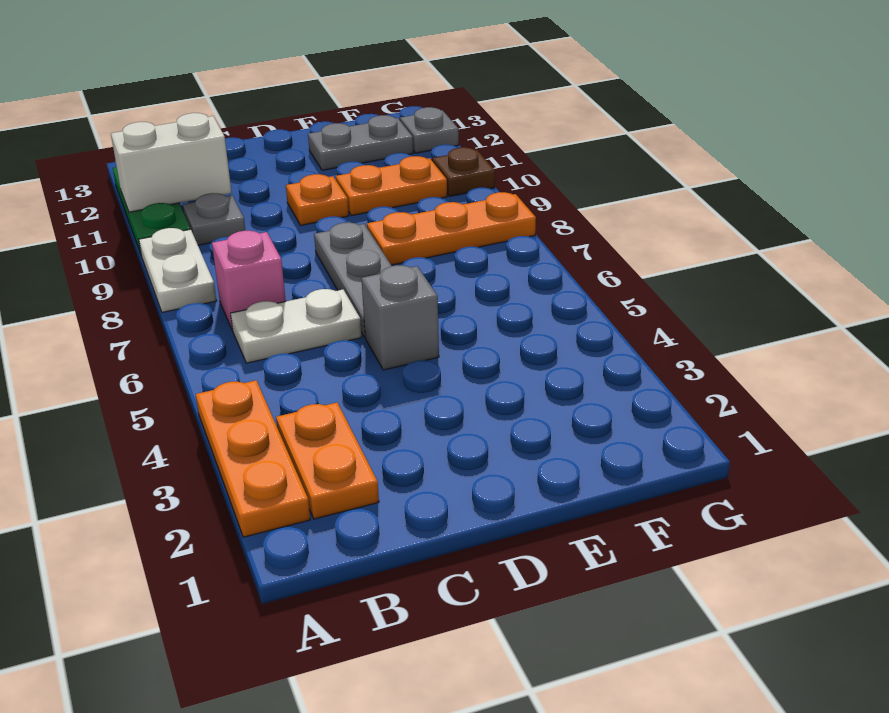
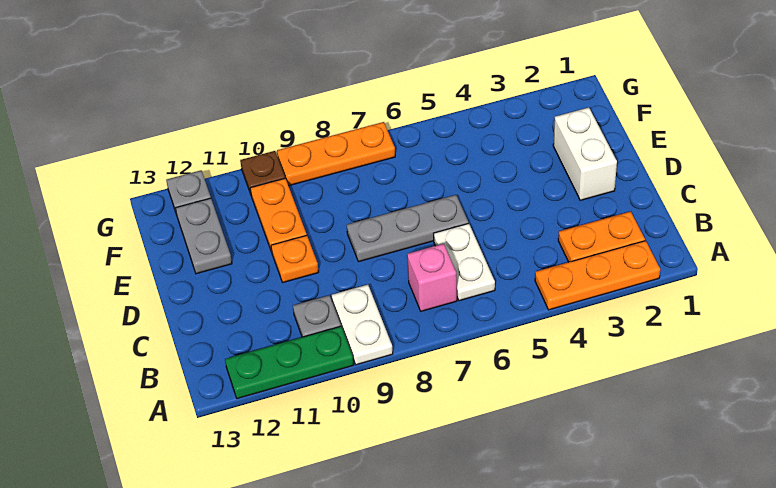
white 1x2 plate [139,228,216,312] -> white 1x2 plate turned to [332,285,393,365]
white 1x2 brick [111,113,232,212] -> white 1x2 brick moved to [553,107,617,200]
grey 1x1 brick [361,265,439,370] -> none
orange 1x3 plate [367,192,536,265] -> orange 1x3 plate turned to [277,122,395,186]

